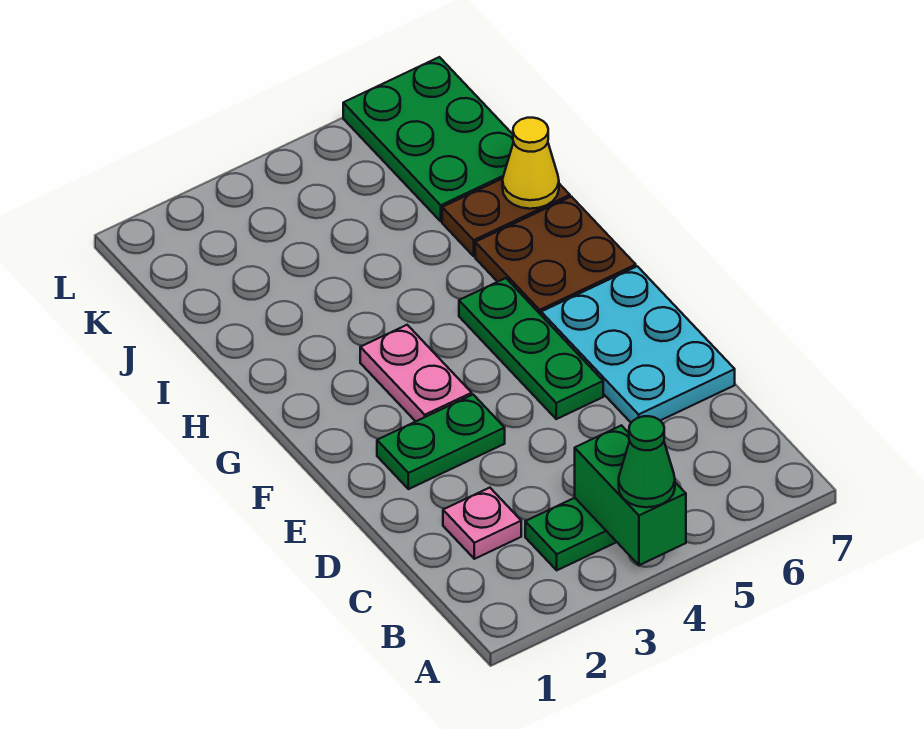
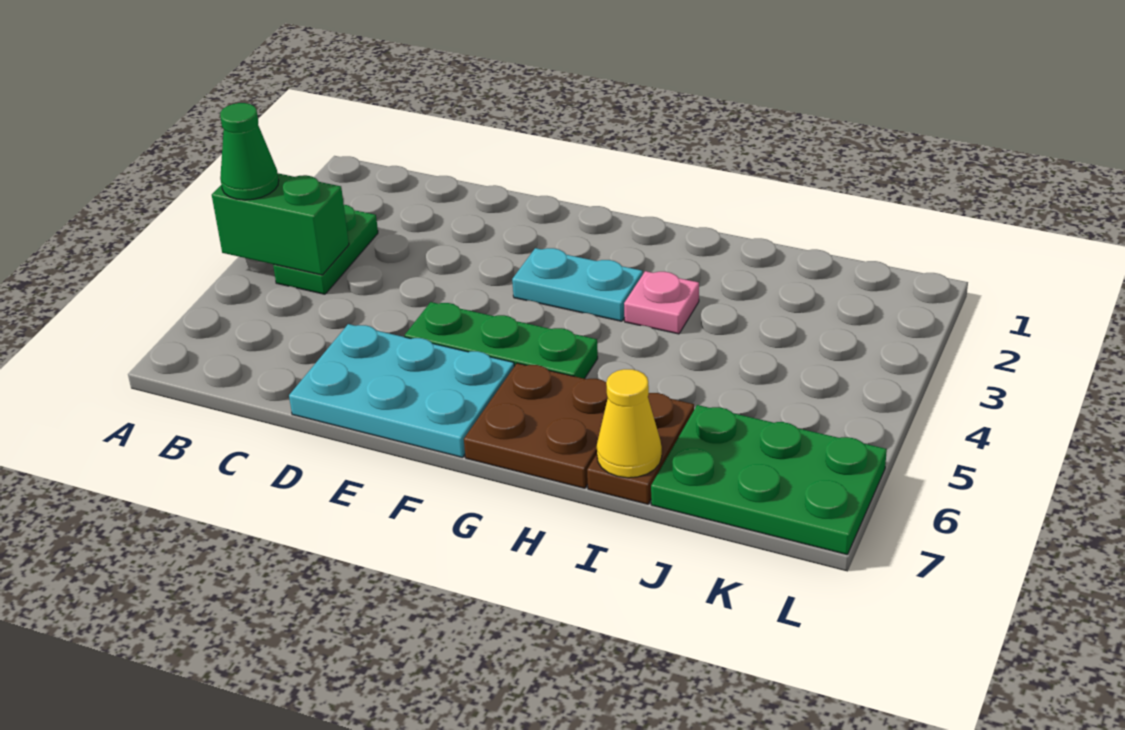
pink 1x1 plate [443,488,521,559] -> pink 1x1 plate moved to [624,271,699,334]
green 1x2 plate [377,395,505,489] -> none
pink 1x2 plate [360,325,472,421] -> cyan 1x2 plate [512,248,643,321]

